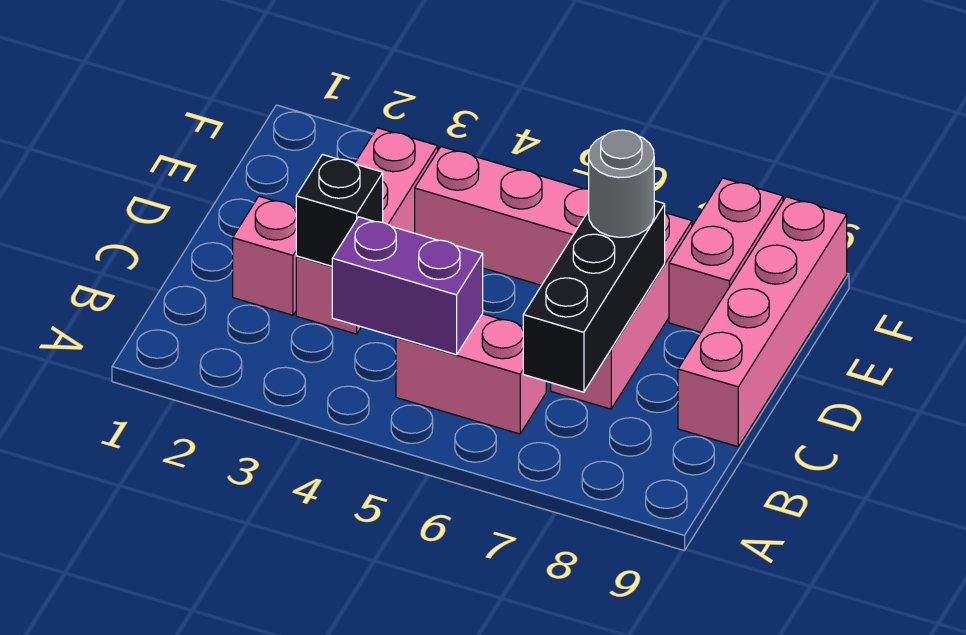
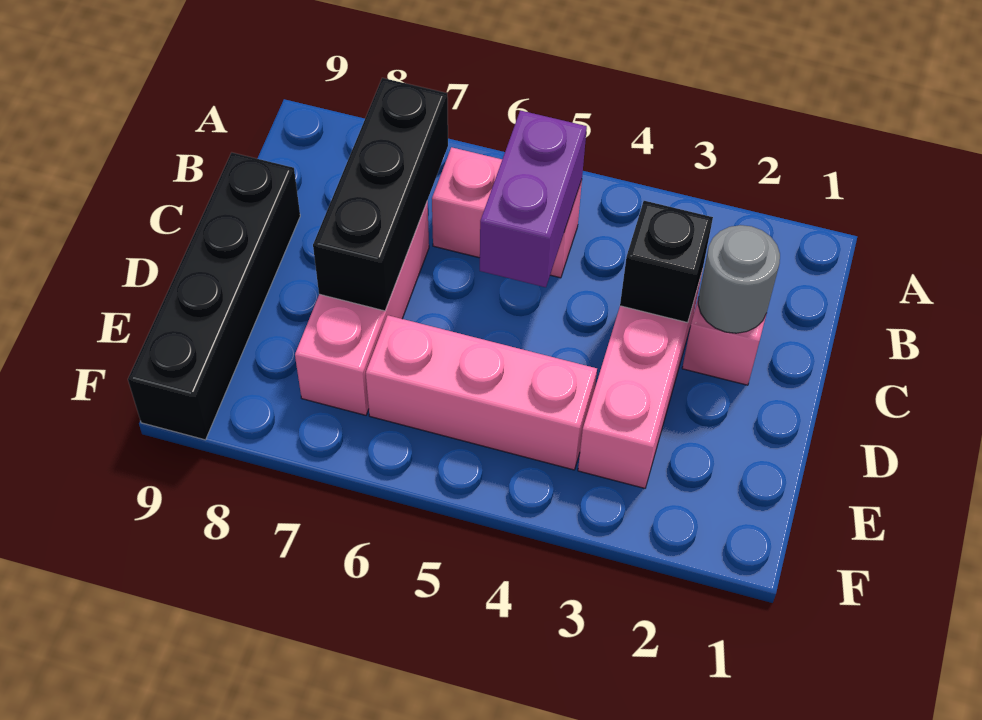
purple 1x2 brick [332,217,483,355] -> purple 1x2 brick turned to [480,110,587,287]
pink 1x4 brick [678,197,847,447] -> black 1x4 brick [128,153,300,440]
grey 1x1 round brick [589,130,654,237] -> grey 1x1 round brick moved to [698,225,780,333]
pink 1x2 brick [669,178,783,332] -> none

